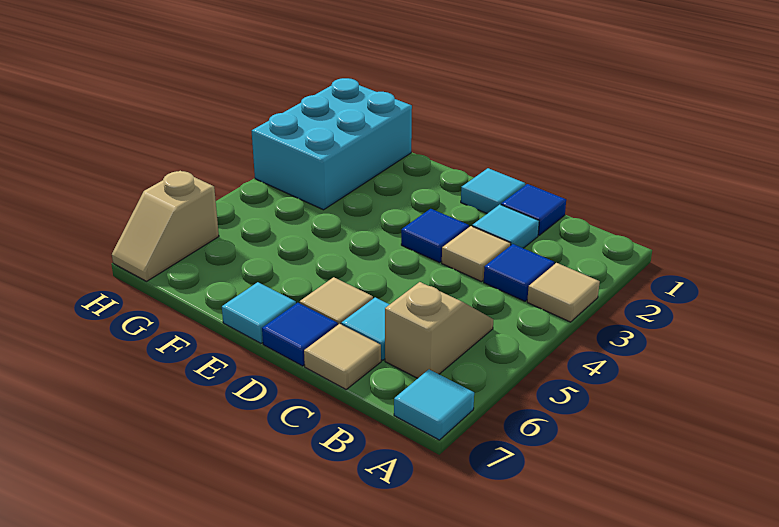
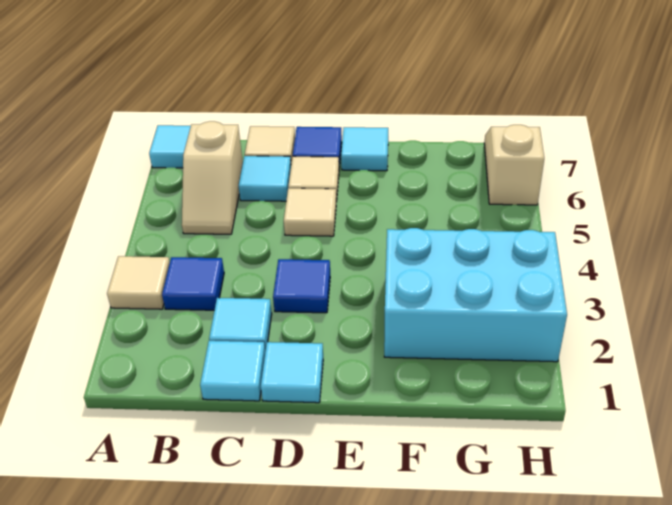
blue 1x1 tile [501,184,566,235] -> cyan 1x1 tile [200,341,265,401]
tan 1x1 tile [442,226,511,282] -> tan 1x1 tile moved to [284,188,336,236]
cyan 2x3 brick [252,78,412,210] -> cyan 2x3 brick turned to [384,228,567,362]

